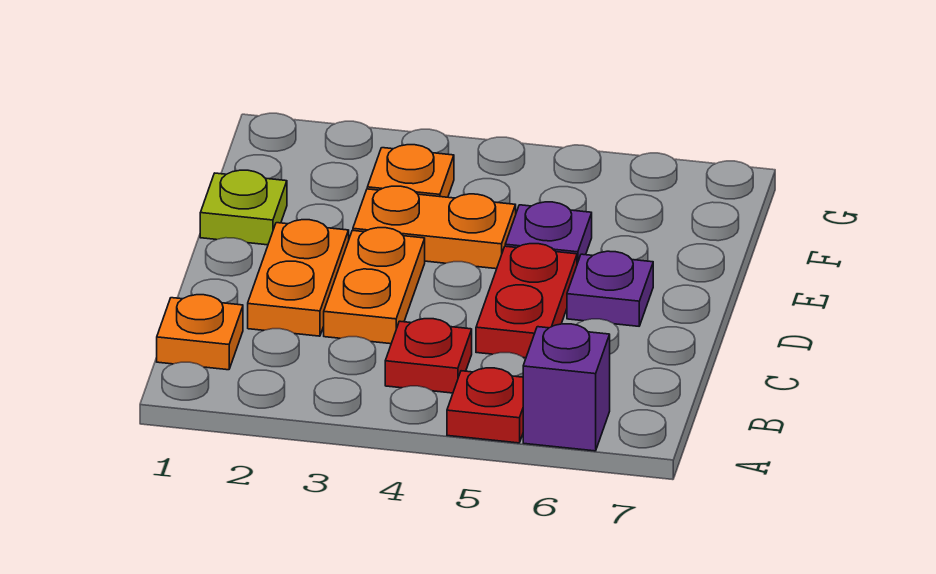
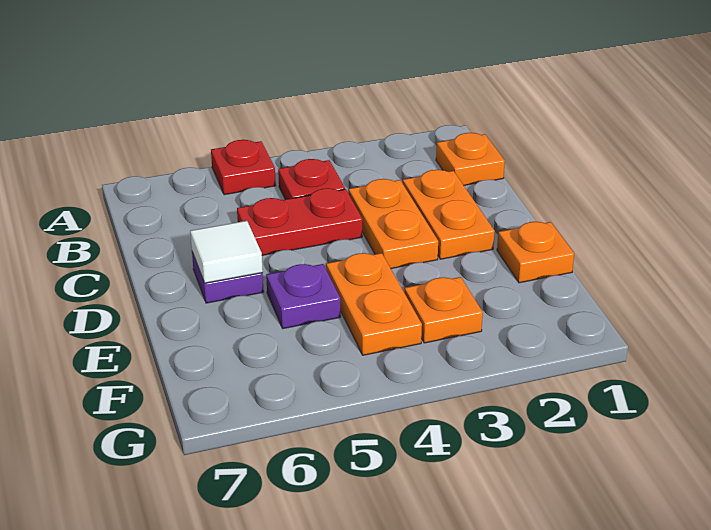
purple 1x1 brick [523,324,610,451] -> none
red 1x2 plate [476,244,577,358] -> red 1x2 plate turned to [237,188,362,255]
none -> white 1x1 tile [190,221,263,283]
lime 1x1 plate [200,170,287,245] -> orange 1x1 plate [497,222,574,283]
orange 1x2 plate [353,186,516,269] -> orange 1x2 plate turned to [326,253,422,355]

